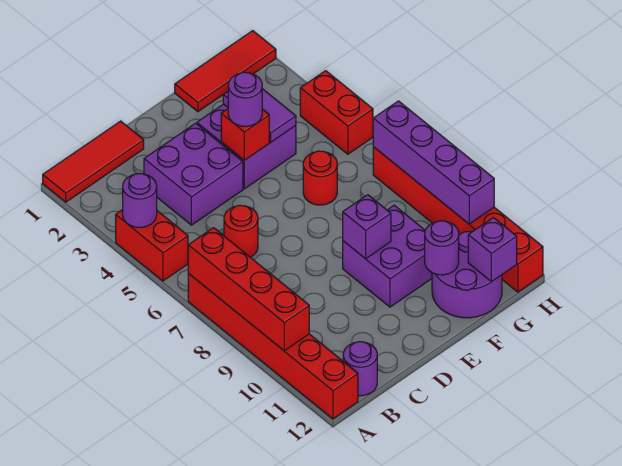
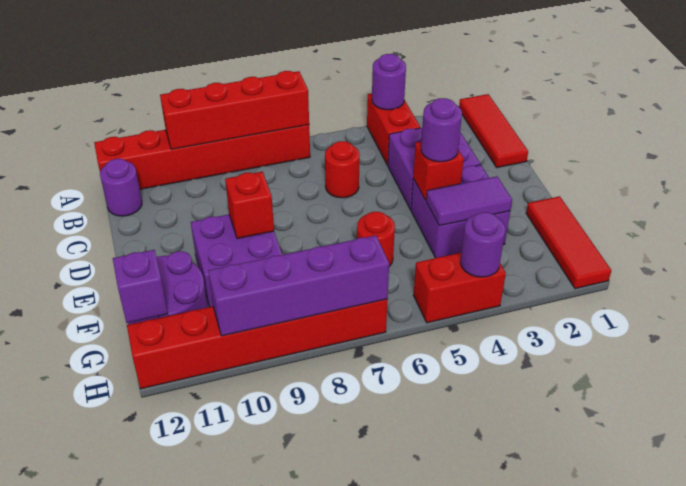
red 1x2 brick [116,210,188,281] -> red 1x2 brick turned to [367,93,420,165]
purple 1x1 brick [343,195,391,259] -> red 1x1 brick [225,172,274,239]
purple 1x1 round brick [425,221,459,275] -> purple 1x1 round brick moved to [460,212,505,277]

